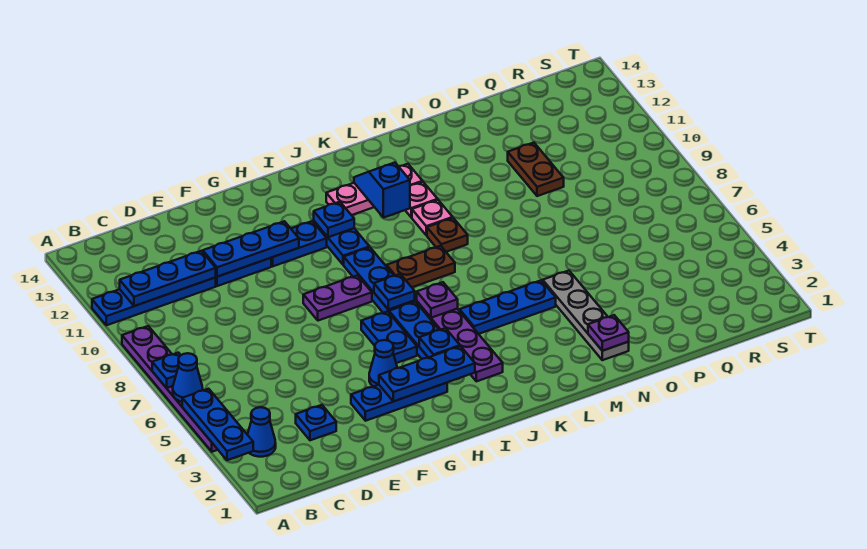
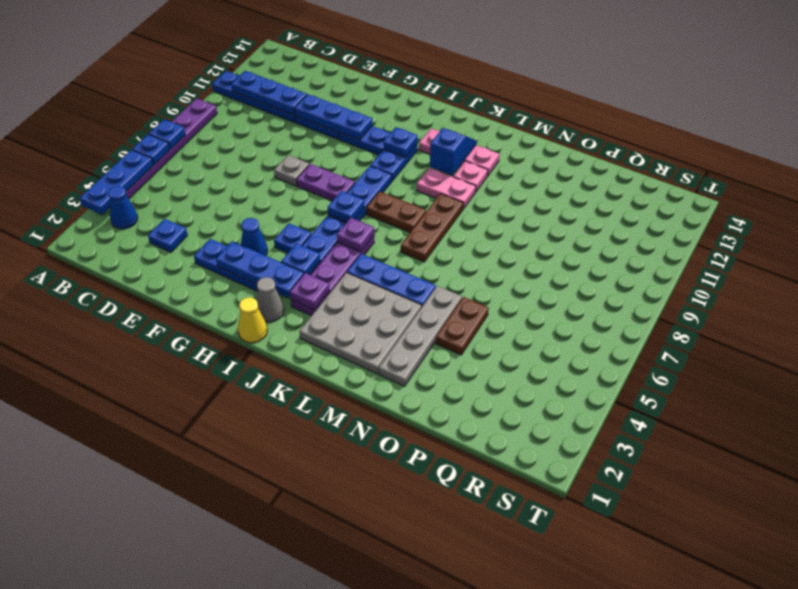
blue 1x1 cone [173,353,203,402] -> blue 1x1 plate [132,134,170,165]
none -> grey 1x1 plate [274,155,309,186]
blue 1x2 plate [361,311,417,363] -> blue 1x1 plate [274,223,311,253]
none -> yellow 1x1 cone [238,297,267,343]
none -> grey 1x1 cone [256,277,284,322]
none -> grey 3x3 plate [299,273,422,374]
brown 1x1 plate [427,218,468,252] -> brown 1x3 plate [401,194,463,262]
pink 1x1 plate [412,200,453,235] -> pink 1x2 plate [417,168,476,209]
purple 1x1 plate [588,315,629,351] -> purple 1x1 plate moved to [290,273,330,310]
brown 1x2 plate [508,143,564,196] -> brown 1x2 plate moved to [436,297,489,355]

